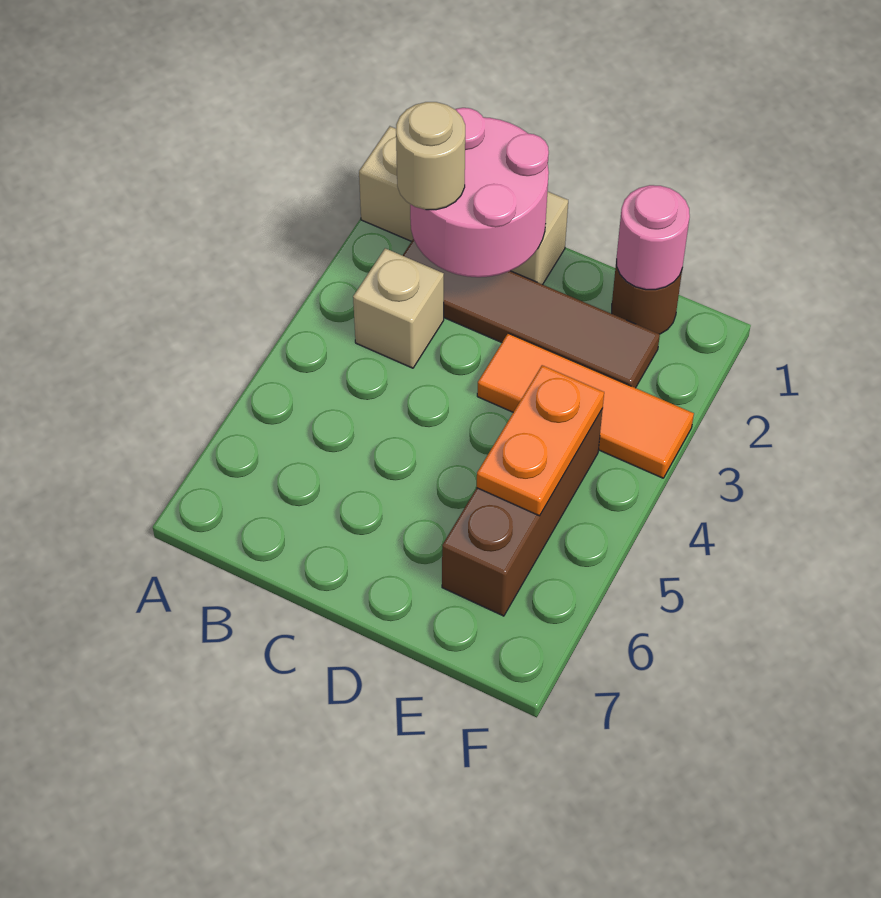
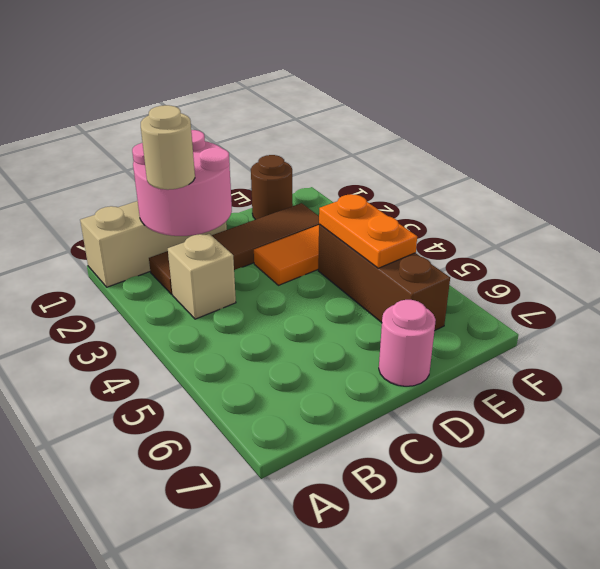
pink 1x1 round brick [616,185,690,290] -> pink 1x1 round brick moved to [379,300,436,386]

